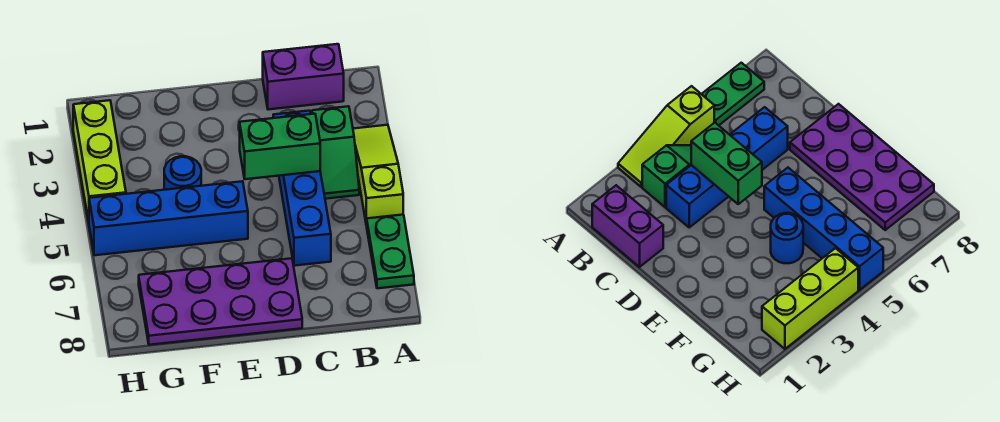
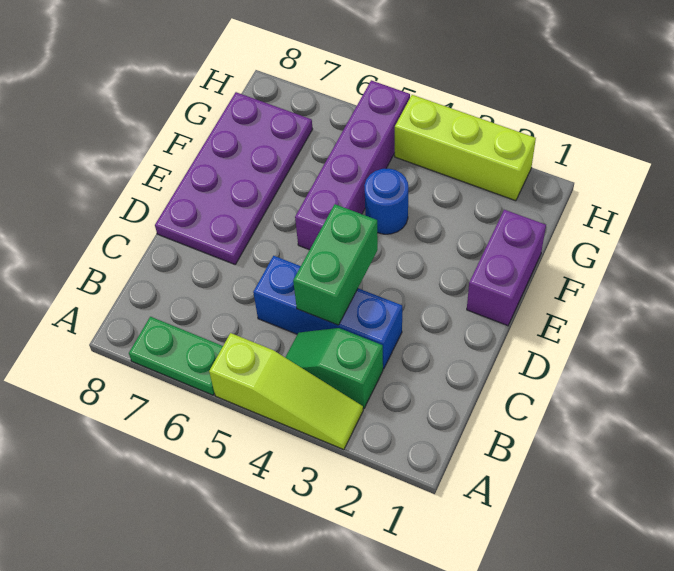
purple 1x2 brick [263,44,344,110] -> purple 1x2 brick moved to [467,210,546,326]
blue 1x4 brick [273,111,331,266] -> blue 1x3 brick [253,256,402,369]
blue 1x4 brick [89,181,248,255] -> purple 1x4 brick [295,80,410,250]

